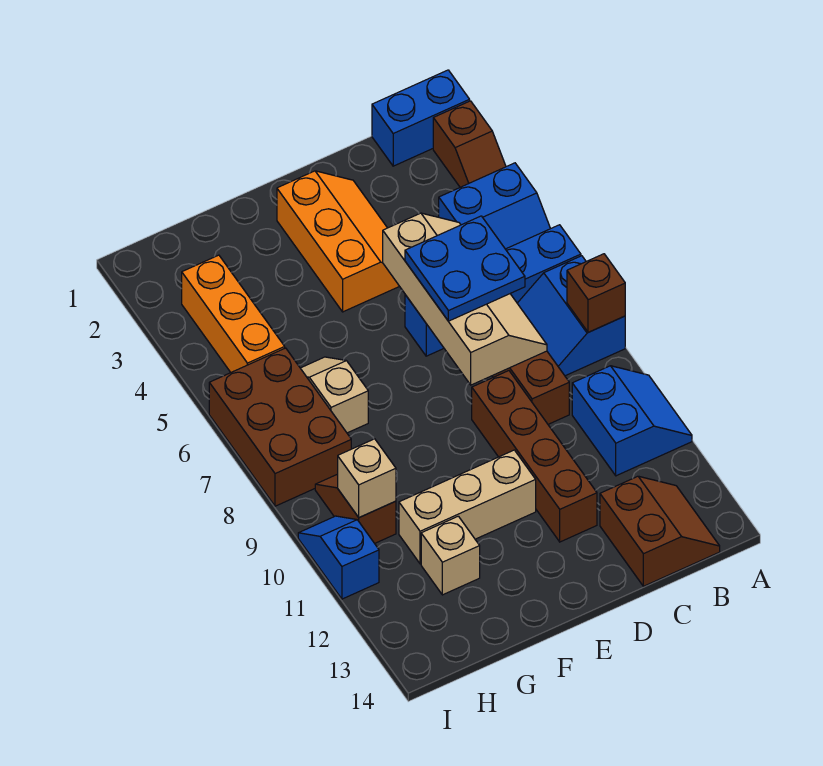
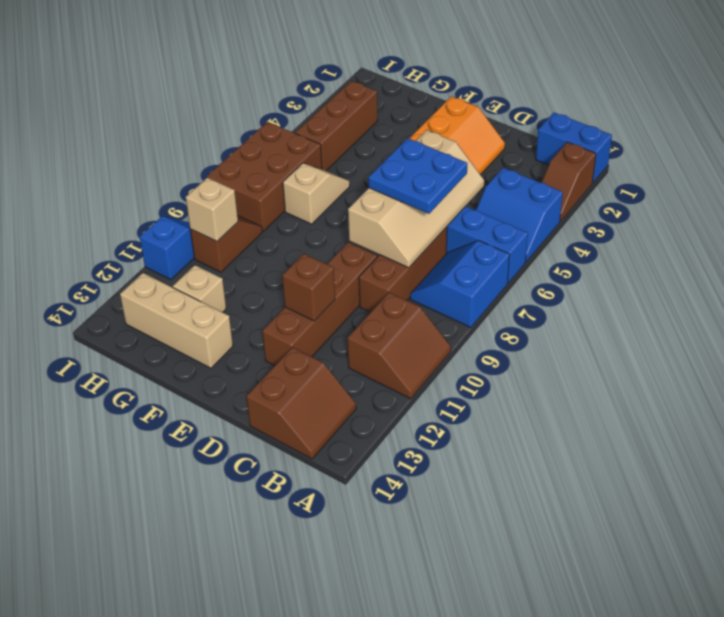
brown 1x1 brick [567,254,625,332] -> brown 1x1 brick moved to [282,254,335,321]
blue 2x2 slope [572,366,692,476] -> brown 2x2 slope [347,292,451,399]
tan 1x3 brick [399,450,536,564] -> tan 1x3 brick moved to [120,273,233,368]
orange 1x3 brick [182,255,285,372] -> brown 1x3 brick [295,81,378,171]

